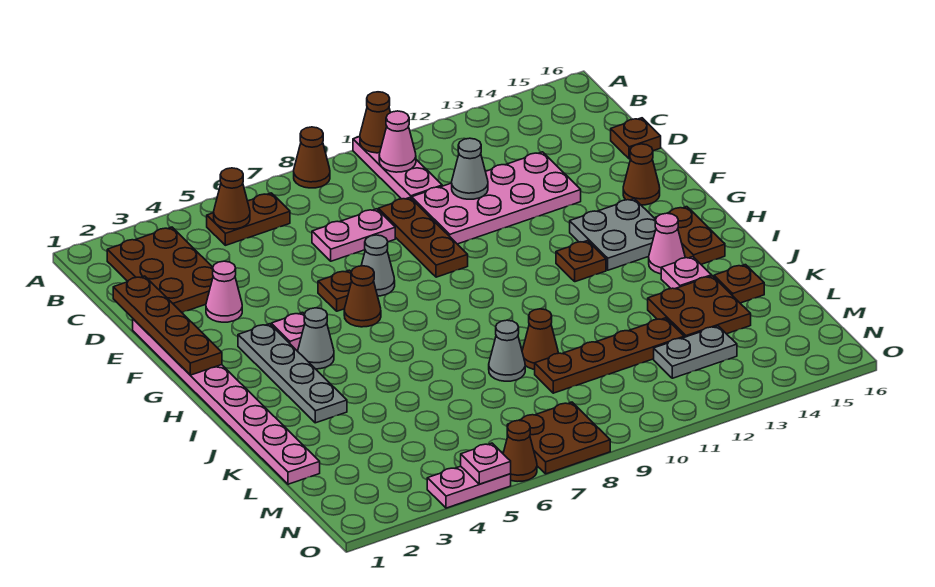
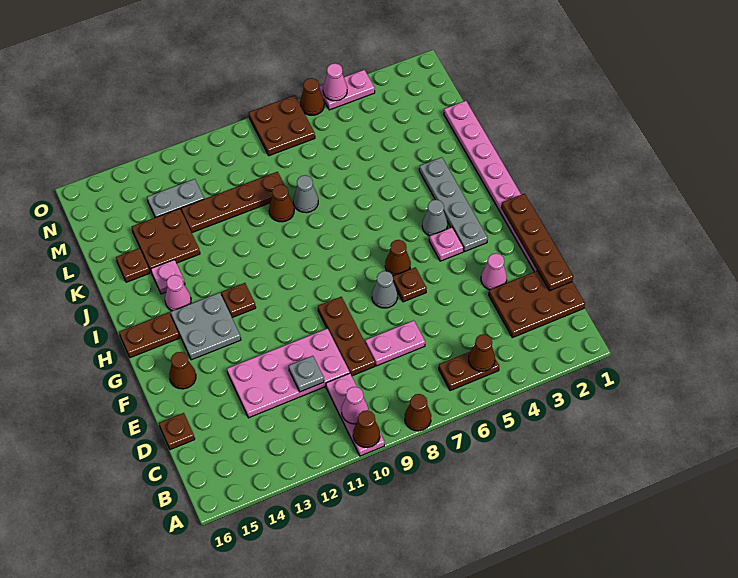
brown 2x3 plate [107,227,213,313] -> brown 2x3 plate turned to [489,271,585,338]
grey 1x1 cone [452,138,488,199] -> grey 1x1 plate [289,356,324,392]
brown 1x2 plate [655,207,725,264] -> brown 1x2 plate turned to [119,313,180,358]
pink 1x1 plate [461,443,511,484] -> pink 1x1 cone [323,63,347,101]

